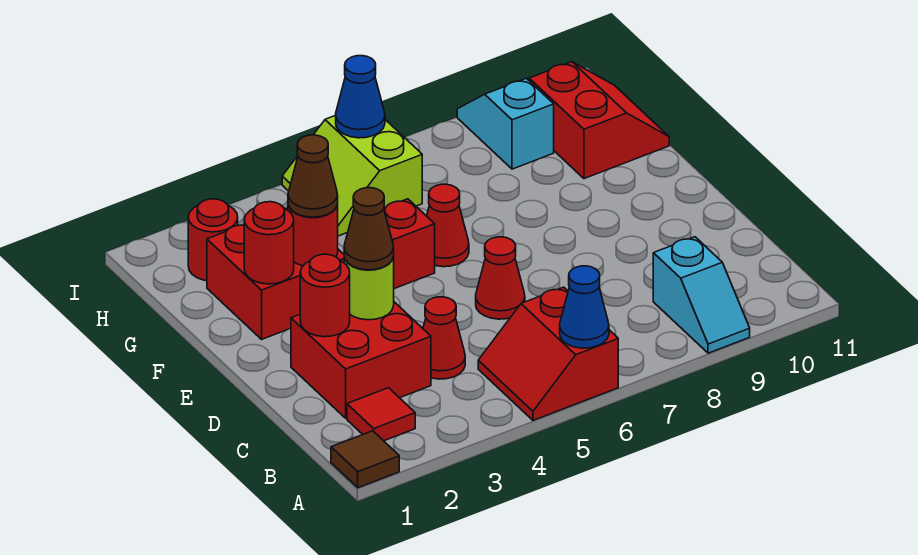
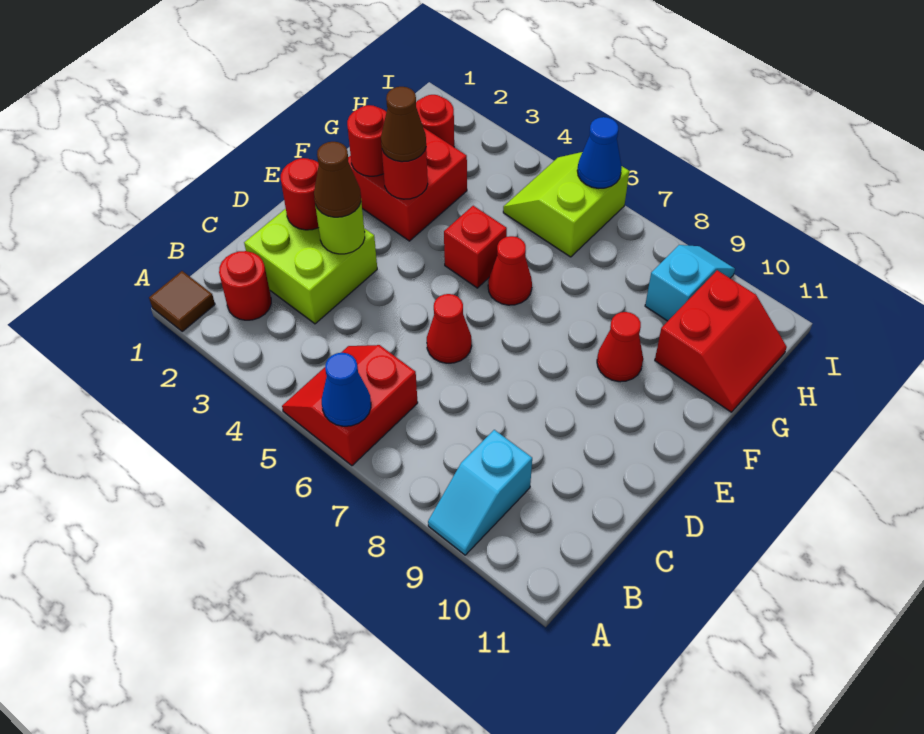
red 1x1 tile [347,388,415,441] -> red 1x1 round brick [219,251,271,320]
red 2x2 brick [291,302,431,418] -> lime 2x2 brick [244,209,377,324]
red 1x1 cone [423,297,465,379] -> red 1x1 cone moved to [597,312,643,382]

